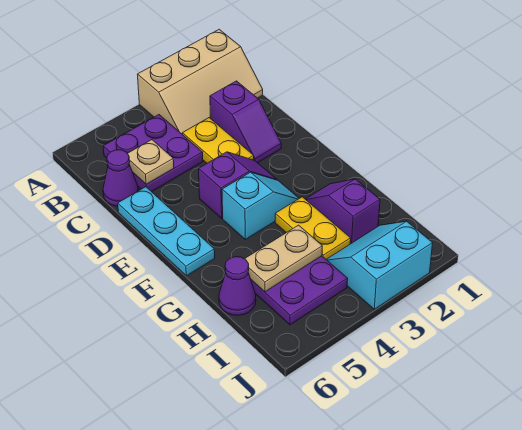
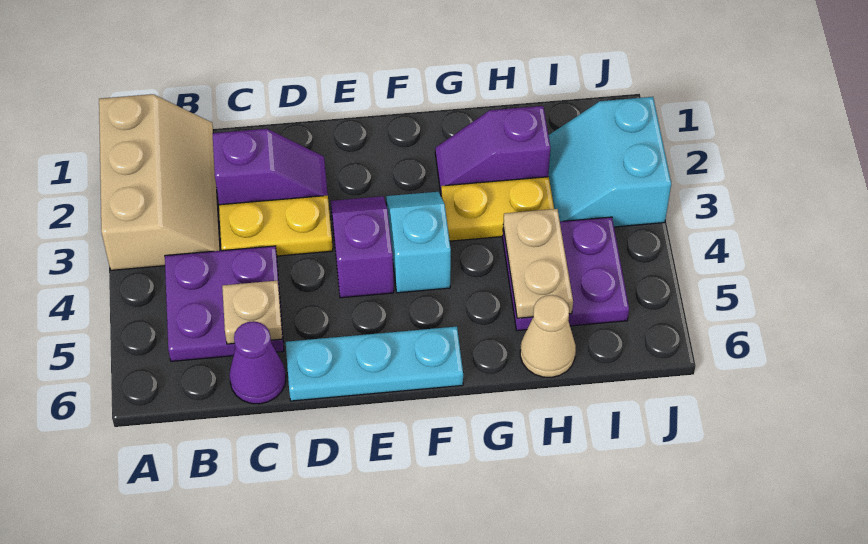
purple 1x1 cone [219,257,256,315] -> tan 1x1 cone [520,295,576,377]

